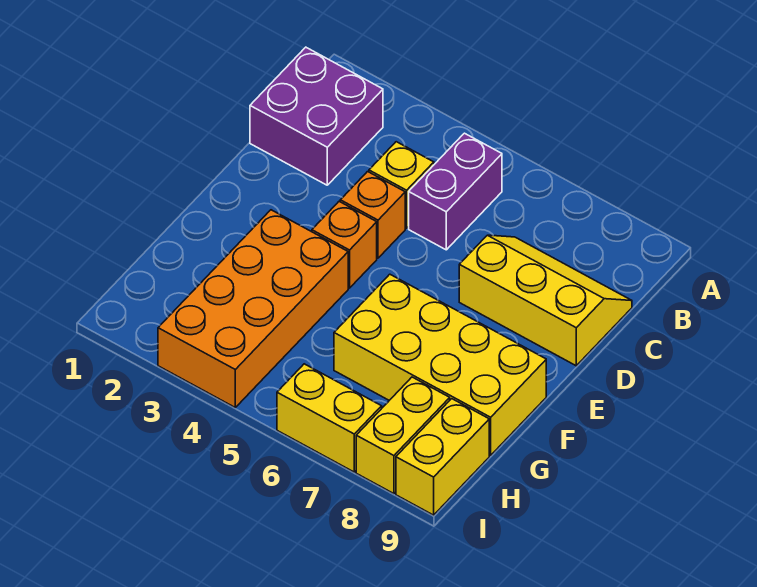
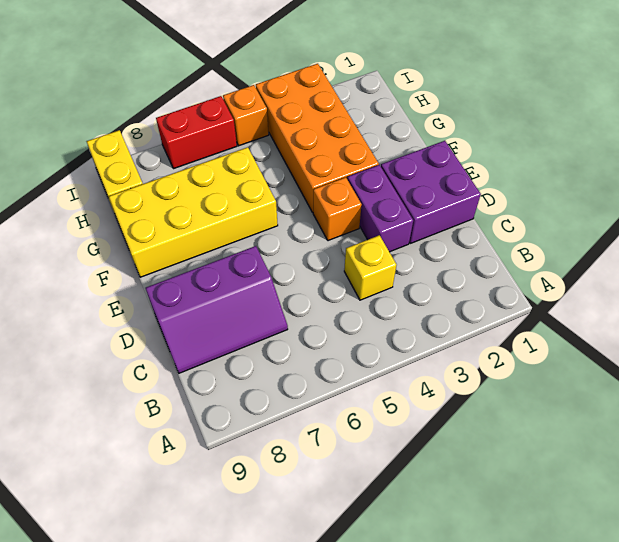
purple 2x2 brick [250,47,383,185] -> purple 2x2 brick moved to [381,141,481,243]
purple 1x2 brick [409,133,502,250] -> purple 1x2 brick moved to [347,165,413,252]
yellow 2x3 slope [459,235,632,366] -> purple 2x3 slope [146,246,288,373]
orange 1x1 brick [340,172,405,258] -> orange 1x1 brick moved to [223,85,269,146]
yellow 1x2 brick [356,377,450,494] -> none
yellow 1x2 brick [277,364,382,472] -> red 1x2 brick [156,96,237,169]

